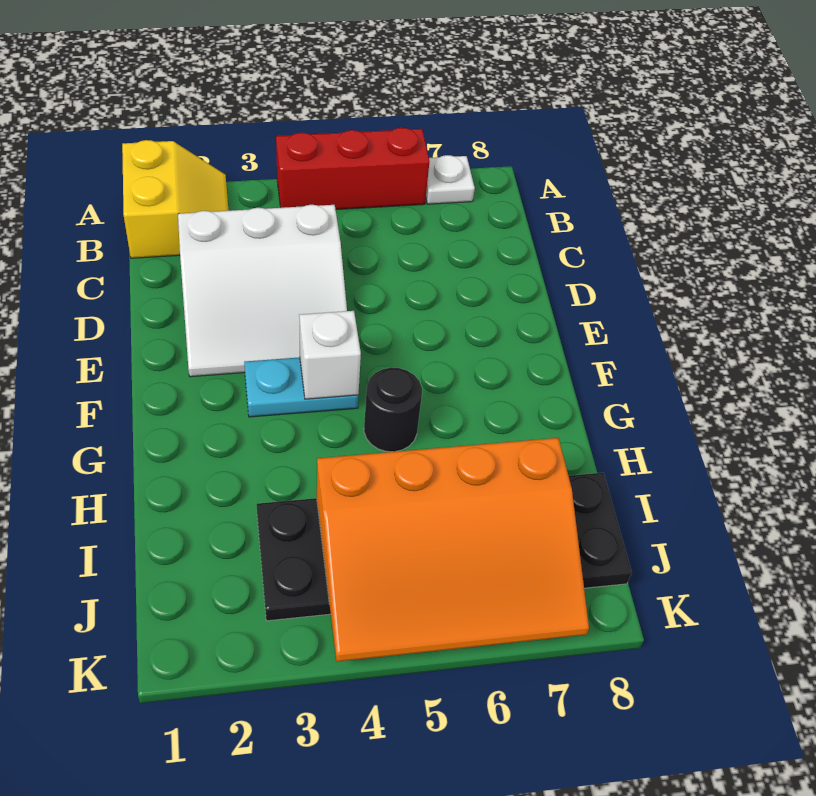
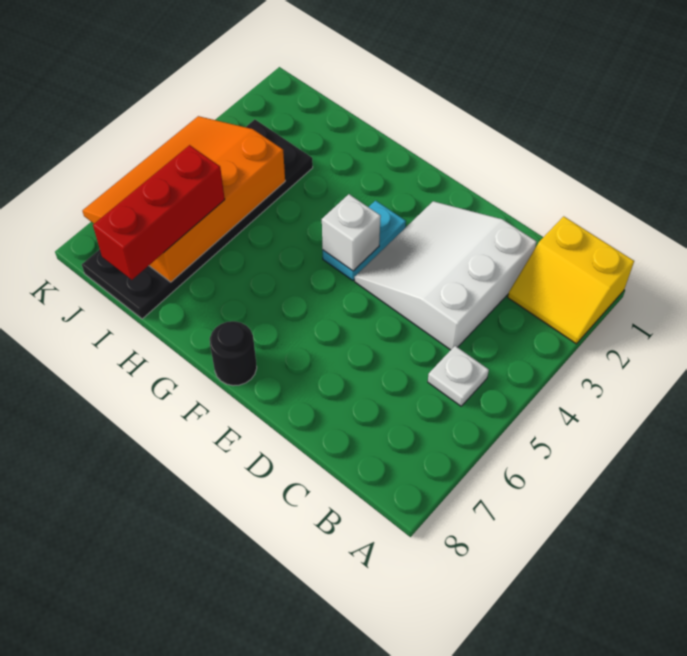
red 1x3 brick [276,128,430,210] -> red 1x3 brick moved to [93,145,225,280]
white 1x1 plate [426,155,475,204] -> white 1x1 plate moved to [428,346,489,406]
black 1x1 round brick [364,368,422,452] -> black 1x1 round brick moved to [210,321,257,386]

